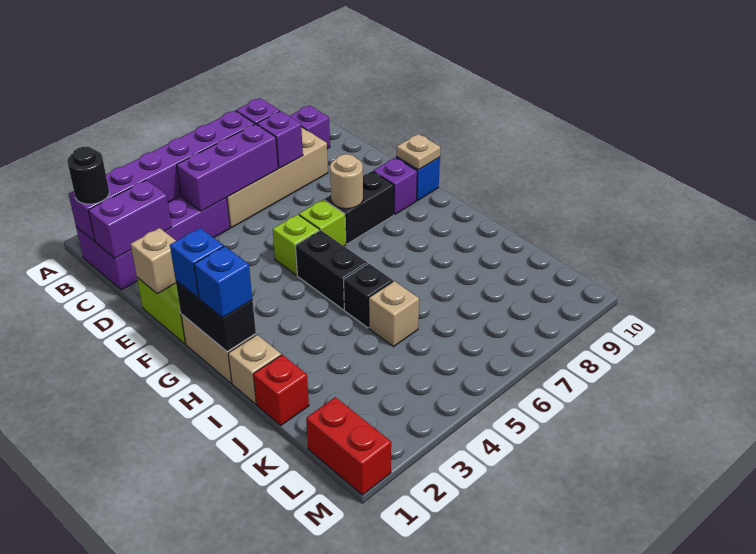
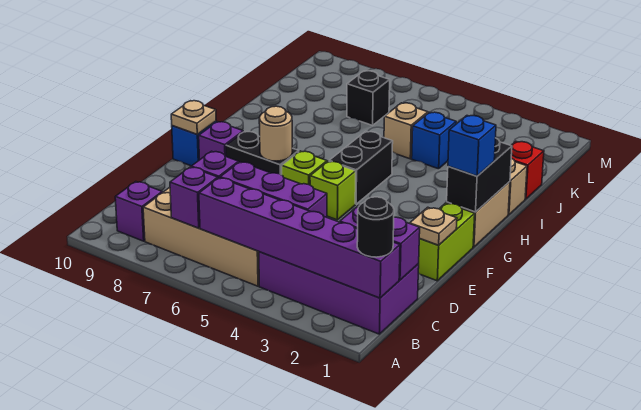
tan 1x1 brick [131,228,176,294] -> tan 1x1 plate [410,207,457,245]
blue 1x1 brick [194,246,252,318] -> blue 1x1 brick moved to [412,112,456,169]
black 1x1 brick [344,264,393,328] -> black 1x1 brick moved to [347,71,390,125]
red 1x2 brick [306,397,391,495] -> none

